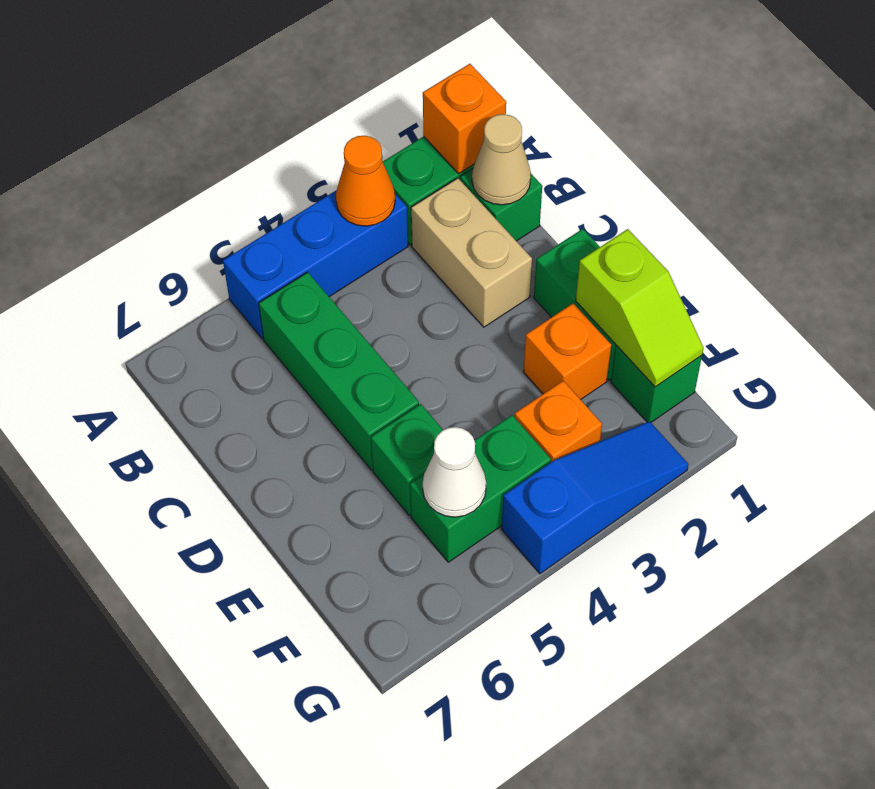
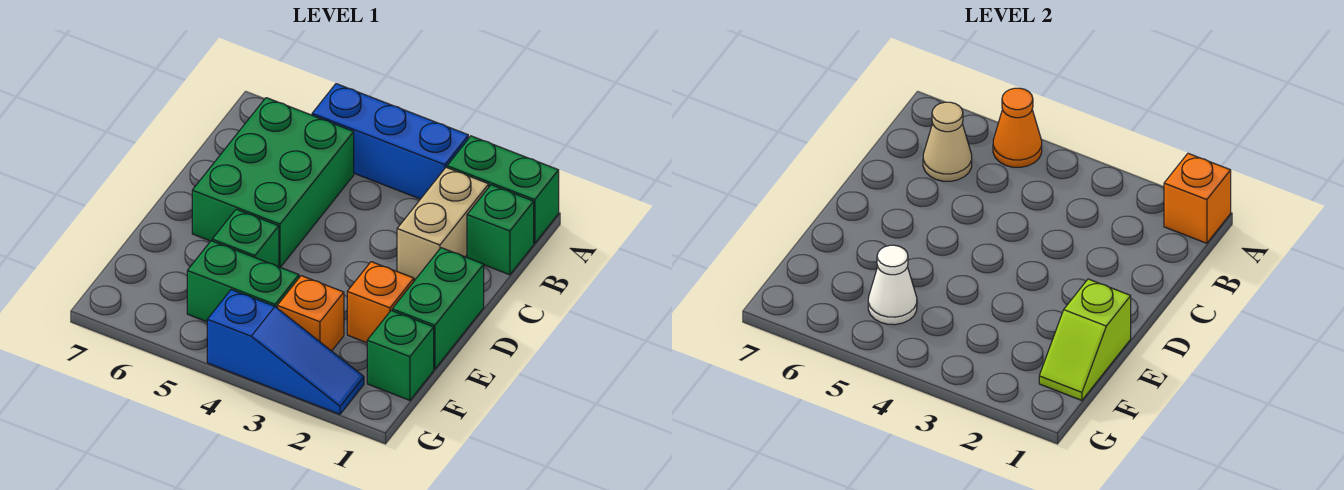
orange 1x1 cone [336,136,395,226] -> orange 1x1 cone moved to [993,88,1042,167]
tan 1x1 cone [472,114,531,205] -> tan 1x1 cone moved to [923,102,972,181]
green 1x3 brick [259,272,419,470] -> green 2x3 brick [192,98,354,267]

